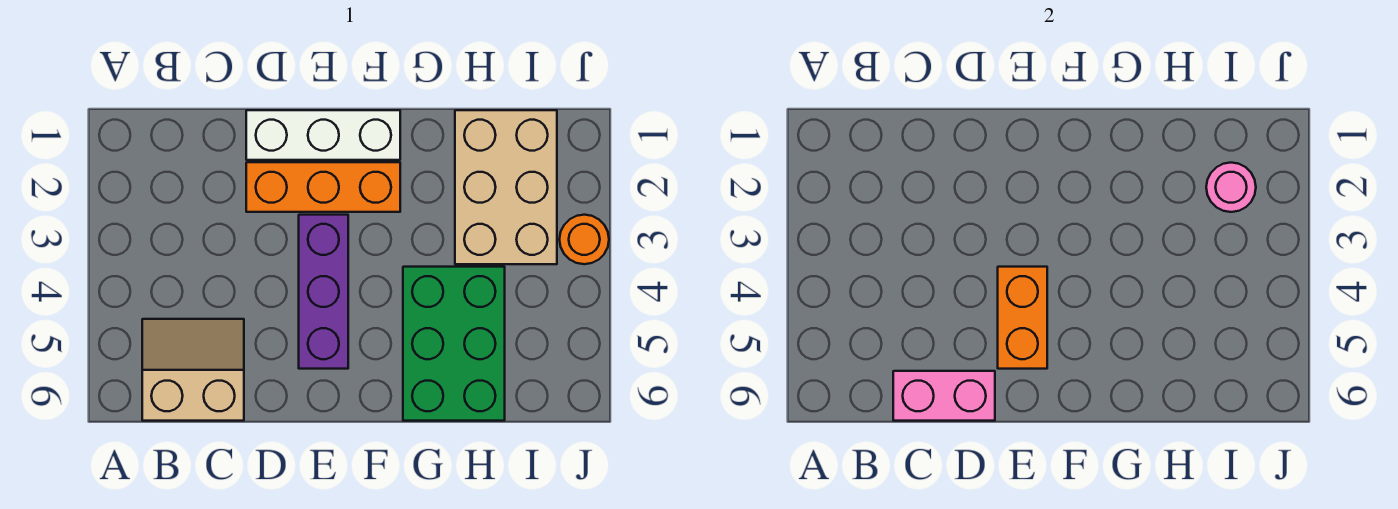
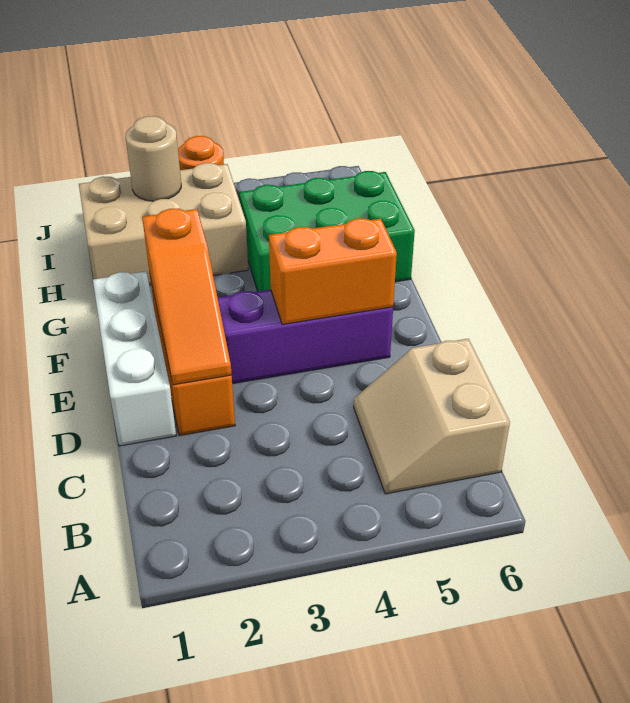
pink 1x2 brick [893,371,995,421] -> none
none -> orange 1x3 slope [142,209,232,385]
pink 1x1 round brick [1206,163,1256,212] -> tan 1x1 round brick [125,116,181,201]

